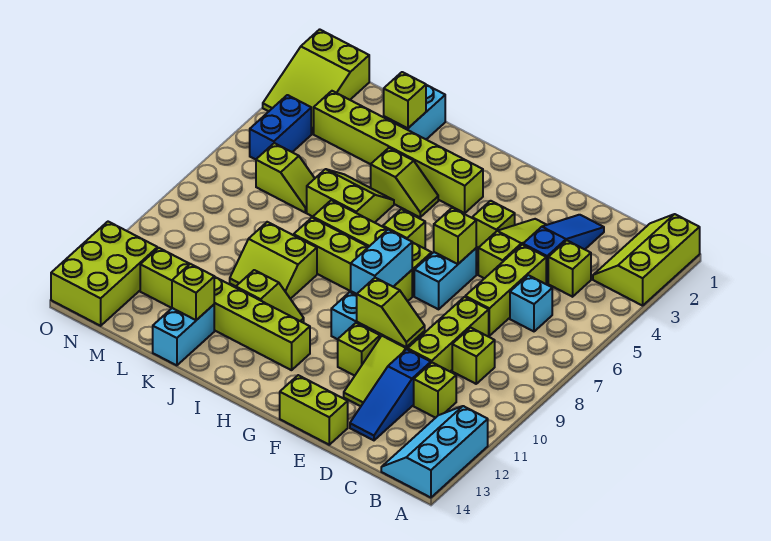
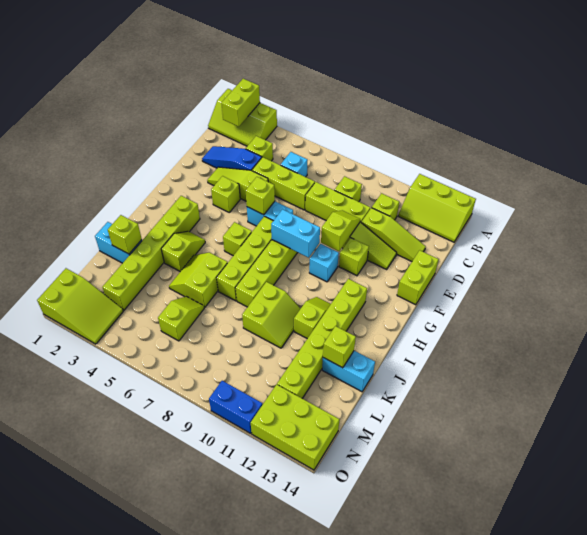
none -> lime 1x2 brick [221,79,260,127]
cyan 2x3 slope [381,406,488,498] -> lime 2x3 slope [398,174,476,242]
blue 1x3 slope [350,349,431,440] -> lime 1x3 slope [361,208,426,261]
blue 1x2 brick [250,95,311,159] -> blue 1x2 brick moved to [209,381,262,433]

